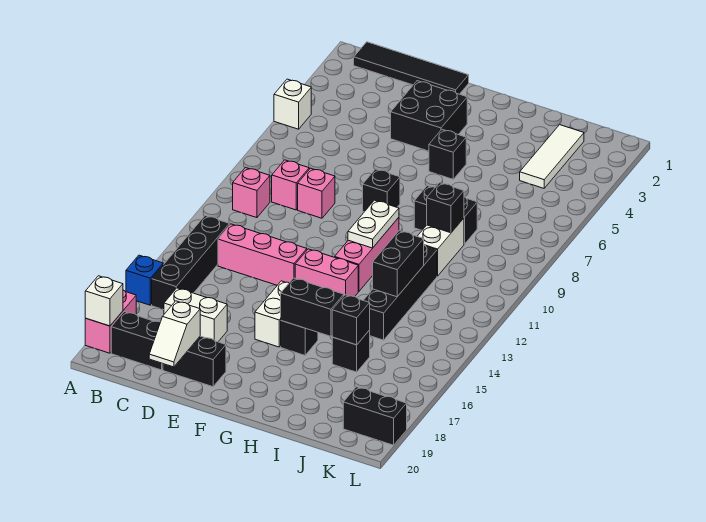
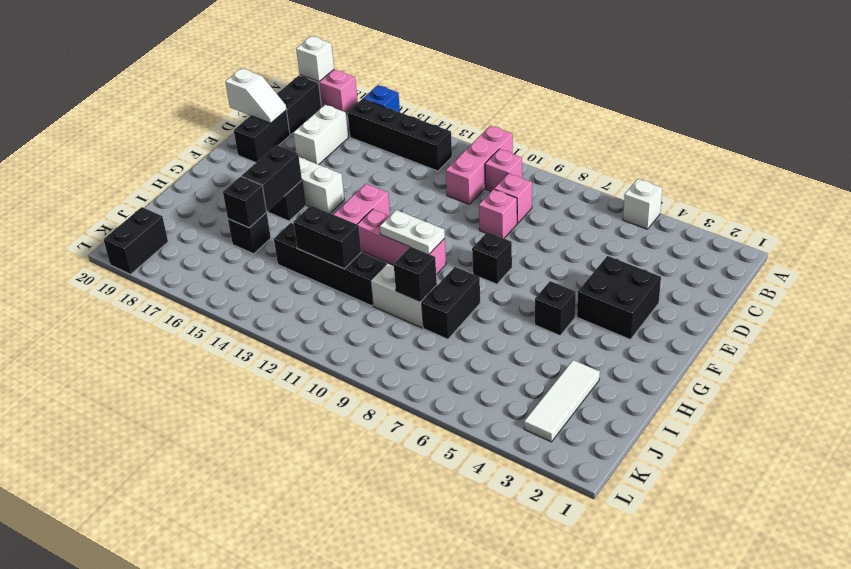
black 1x4 tile [354,42,469,94] -> none
pink 1x3 brick [218,224,307,285] -> pink 1x3 brick moved to [446,126,513,204]
white 1x2 slope [149,301,200,367] -> white 1x2 slope turned to [225,68,286,123]
white 1x3 tile [520,125,584,188] -> white 1x3 tile turned to [524,360,600,442]

